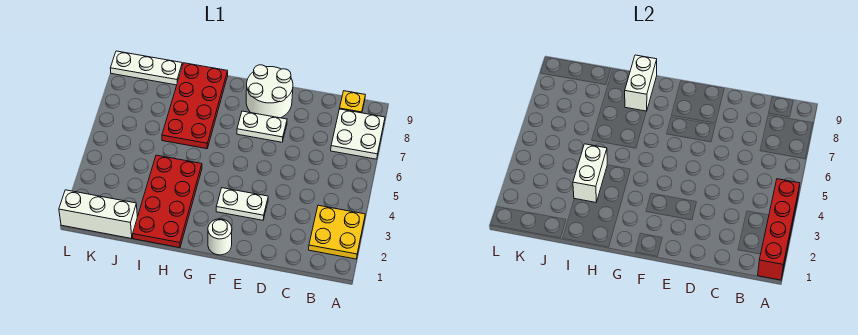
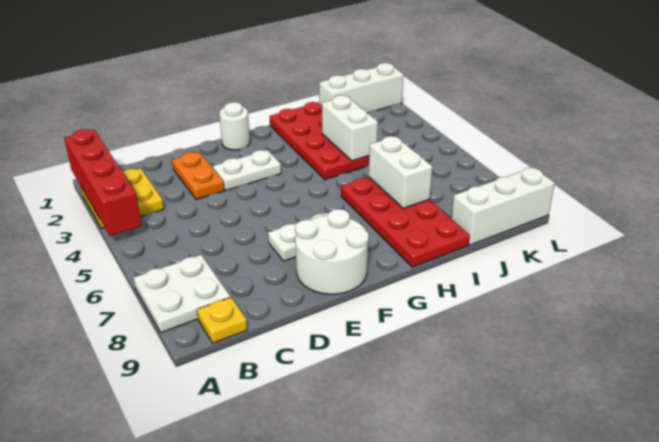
none -> orange 1x2 plate [172,152,224,200]
white 1x2 brick [625,55,657,111] -> white 1x2 brick moved to [369,136,432,208]
white 1x3 plate [110,51,182,85] -> white 1x3 brick [451,167,555,245]

